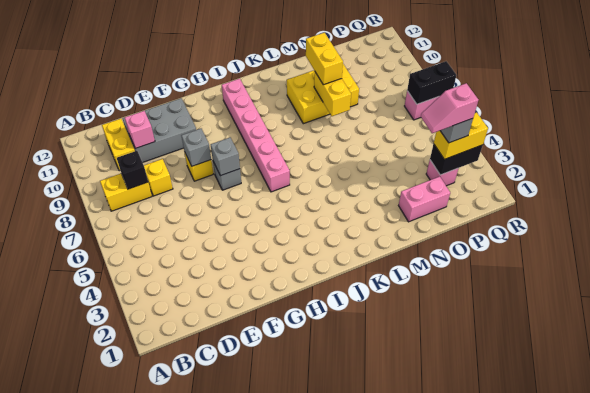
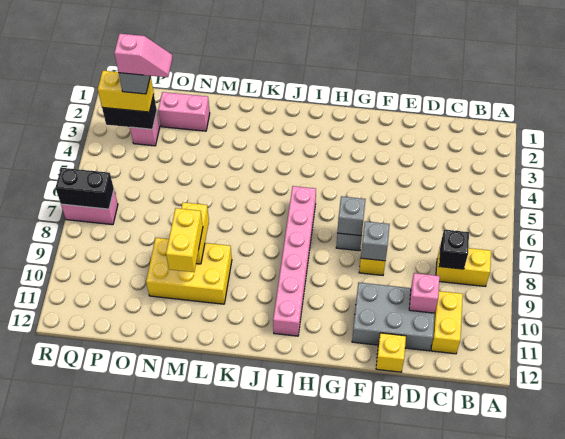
yellow 1x1 brick [144,159,173,196] -> yellow 1x1 brick moved to [376,333,406,372]

